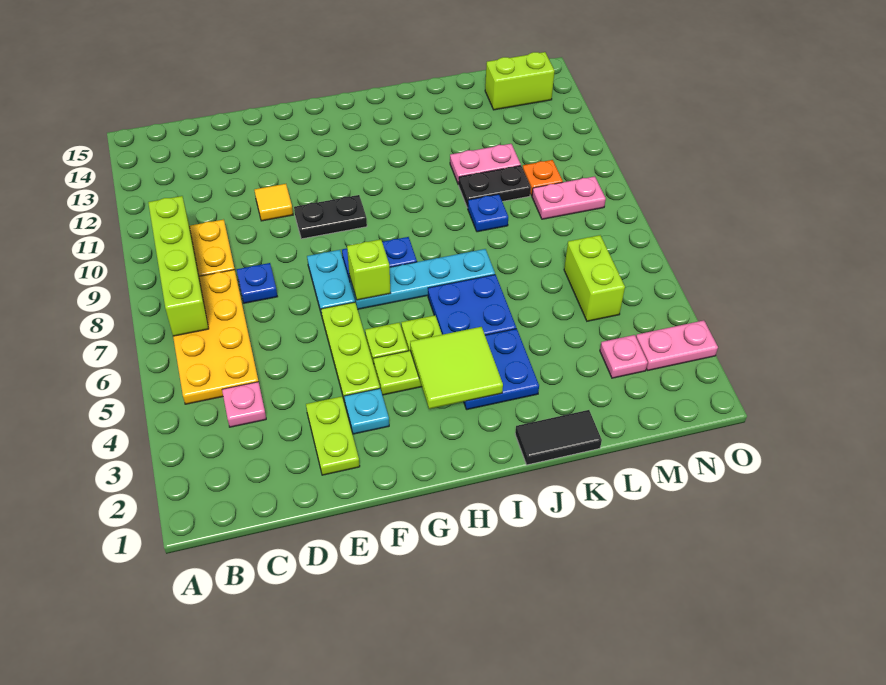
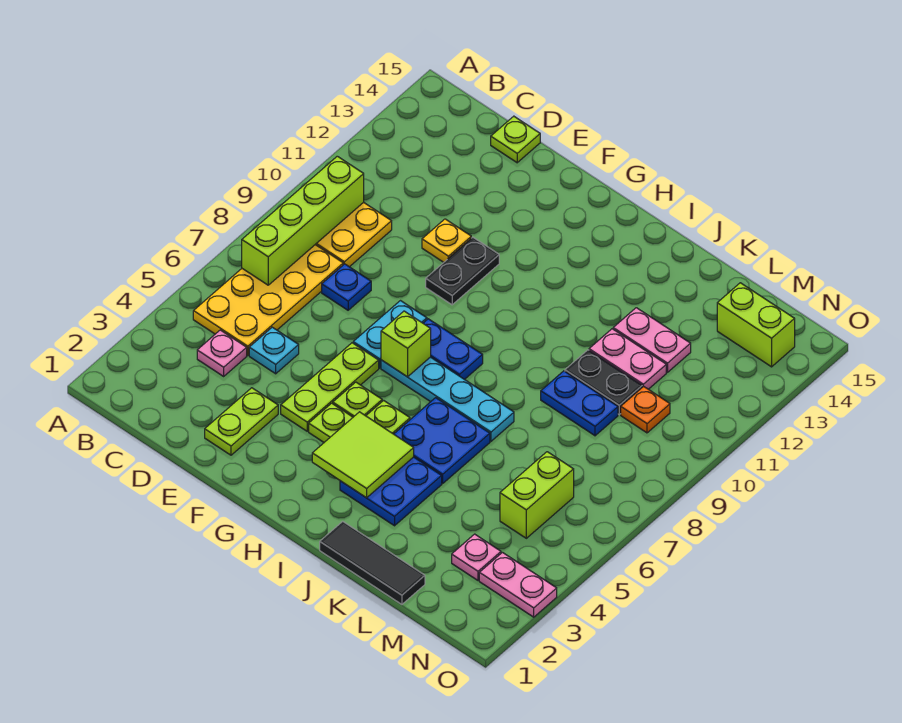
none -> lime 1x1 plate [491,116,540,163]
yellow 1x1 tile [255,184,293,221] -> yellow 1x1 plate [422,219,471,262]
cyan 1x1 plate [344,388,389,434] -> cyan 1x1 plate moved to [249,327,299,374]
black 1x2 plate [294,195,367,239] -> black 1x2 plate turned to [426,237,499,305]
black 1x2 tile [515,410,602,465] -> black 1x3 tile [320,521,425,604]
blue 1x1 plate [468,194,508,232] -> blue 1x2 plate [541,371,618,436]
pink 1x2 plate [532,176,606,219] -> pink 1x2 plate moved to [613,308,691,372]

